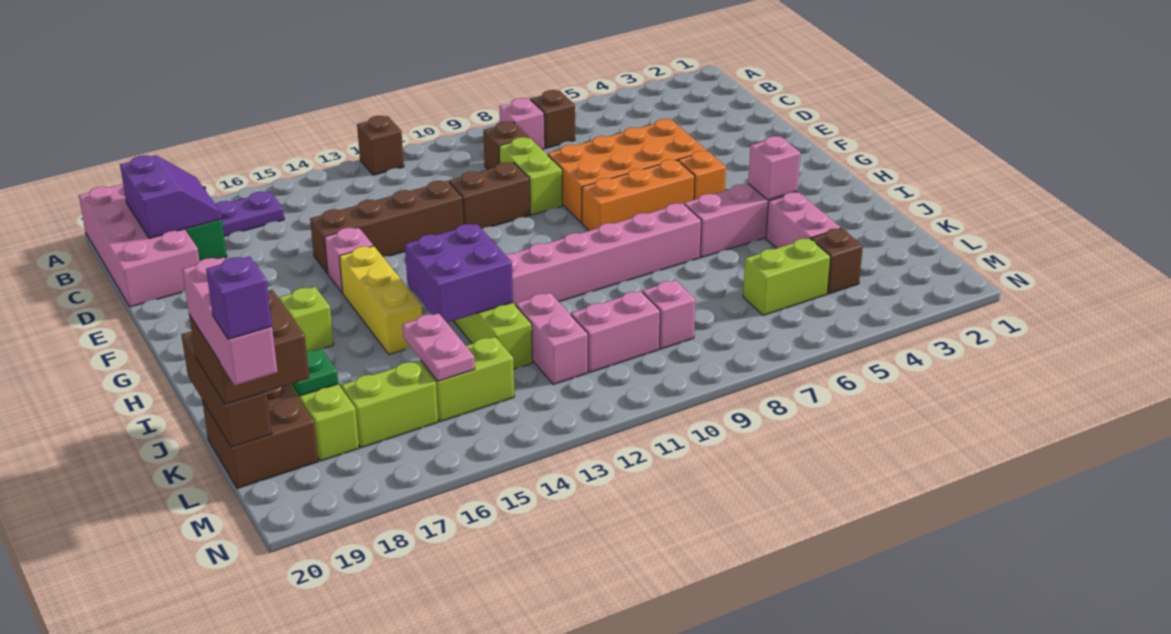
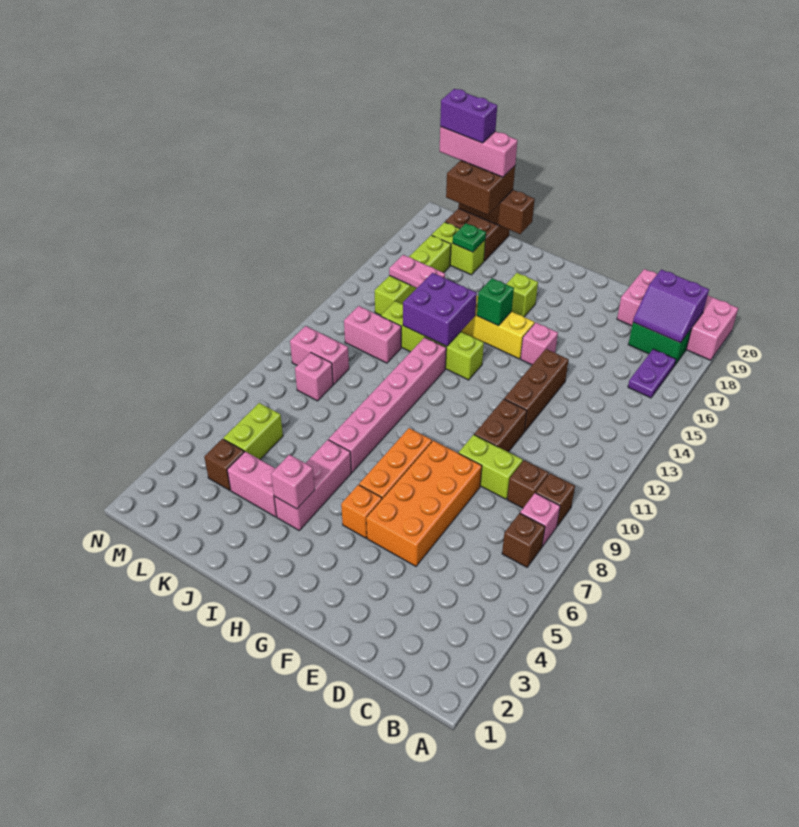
brown 1x1 brick [357,116,404,175] -> brown 1x1 brick moved to [536,473,575,526]
brown 1x4 brick [310,181,464,274] -> brown 1x3 brick [504,349,569,431]
none -> green 1x1 brick [477,278,514,326]
pink 1x2 brick [571,291,660,372] -> pink 1x2 brick turned to [290,326,349,384]
purple 1x1 brick [206,257,272,339] -> purple 1x2 brick [440,89,497,143]

